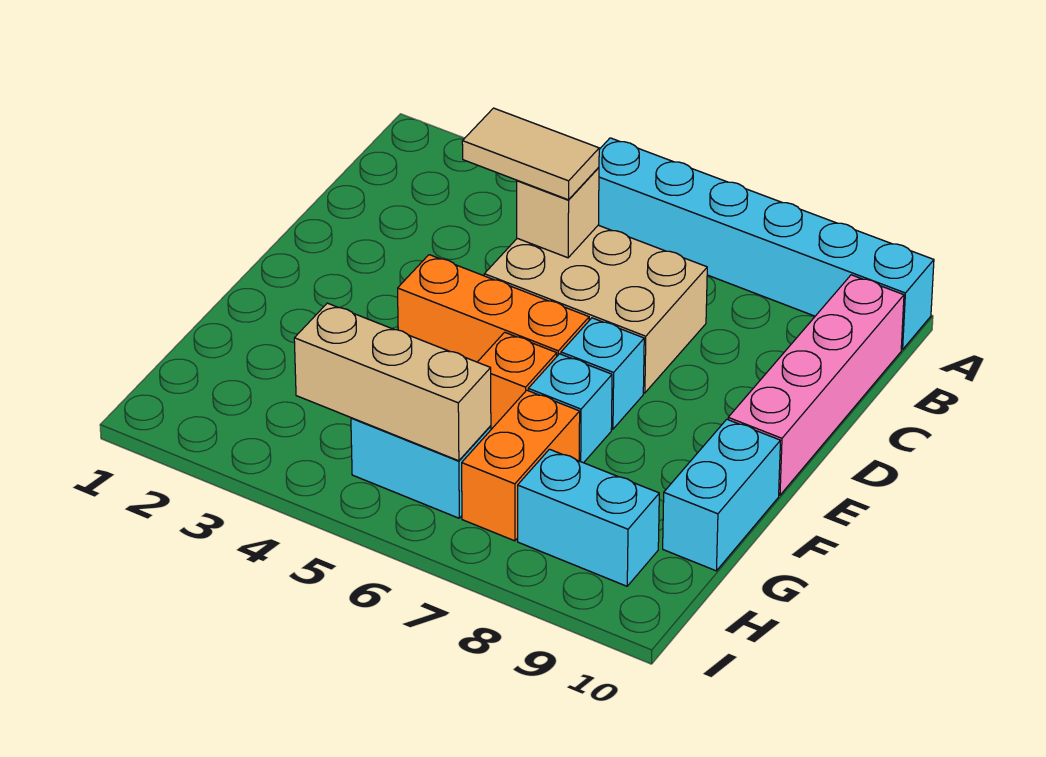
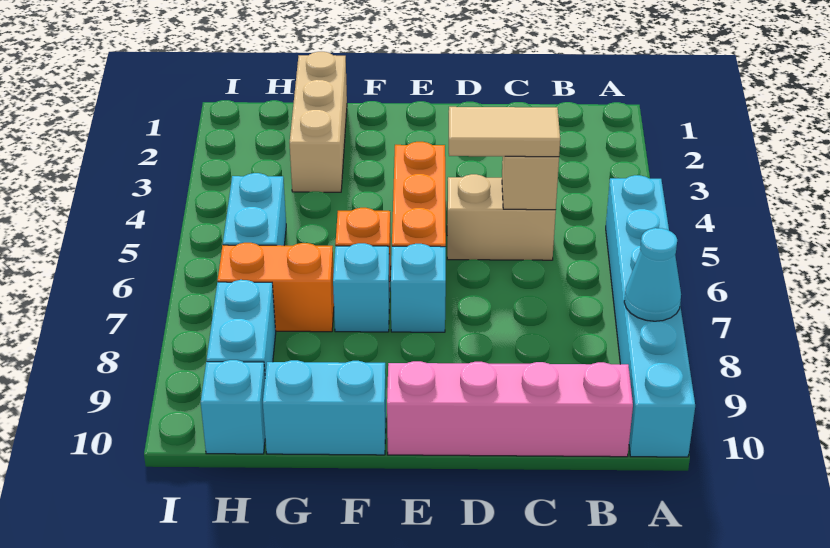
none -> cyan 1x1 cone [624,228,681,321]
tan 1x2 tile [462,108,599,200] -> tan 1x2 tile turned to [449,107,560,157]
tan 2x3 brick [484,225,707,393] -> tan 1x2 brick [447,174,556,260]
tan 1x3 brick [294,303,491,461] -> tan 1x3 brick moved to [290,52,347,192]
none -> cyan 1x1 brick [201,360,265,454]

